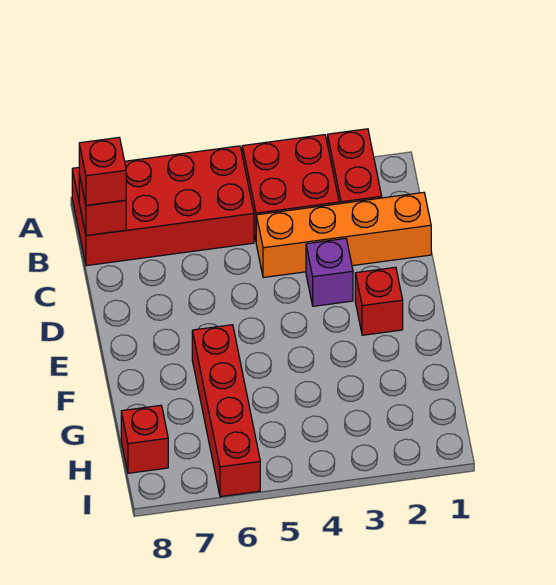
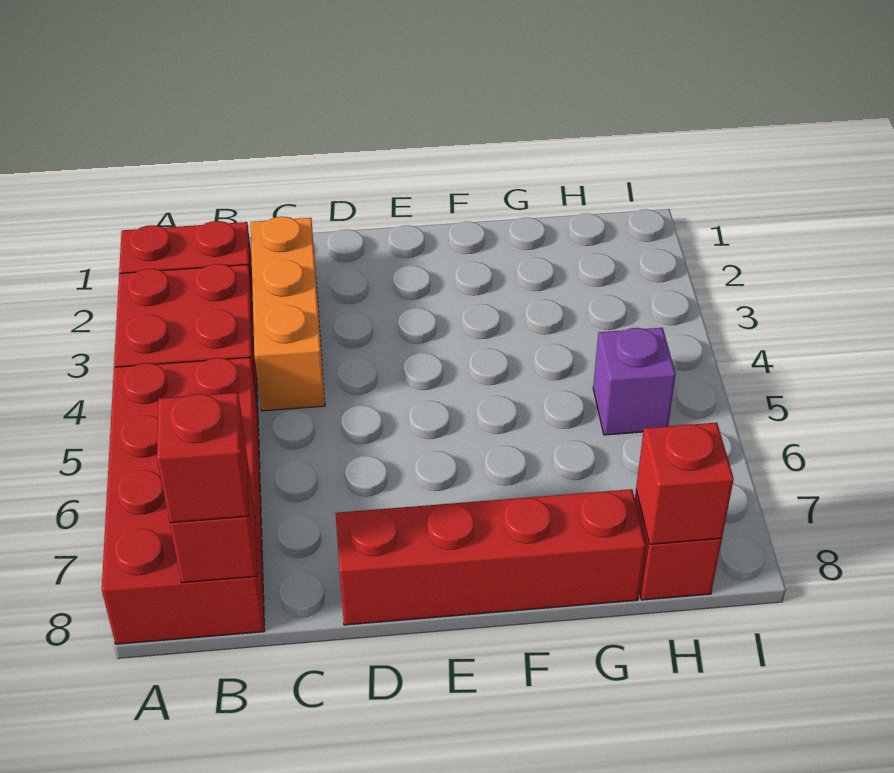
orange 1x4 brick [256,192,431,277] -> orange 1x3 brick [251,217,325,411]
purple 1x1 brick [306,238,353,306] -> purple 1x1 brick moved to [593,328,676,435]
red 1x1 brick [355,267,403,335] -> red 1x1 brick moved to [636,423,734,544]
red 1x4 brick [192,325,260,497] -> red 1x4 brick moved to [336,489,646,625]

